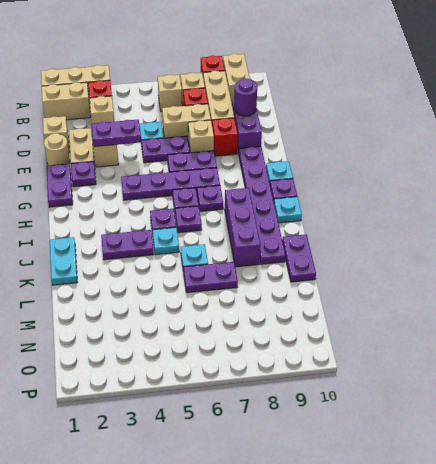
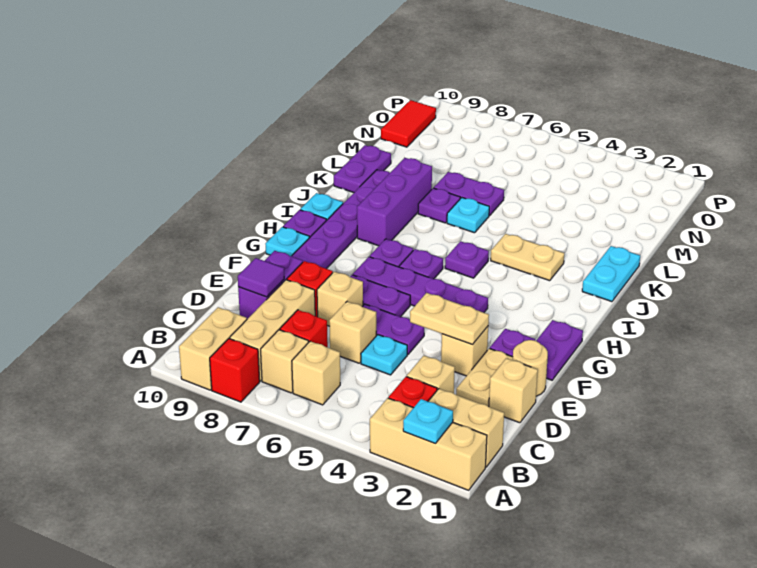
tan 1x2 brick [162,104,211,141] -> tan 1x1 brick [329,302,376,363]
purple 1x1 round brick [234,79,257,116] -> purple 1x1 tile [238,258,284,297]
purple 1x2 plate [91,120,141,147] -> tan 1x2 plate [410,293,489,345]
purple 1x1 plate [175,206,202,233] -> purple 1x1 plate moved to [418,188,460,223]
purple 1x2 plate [101,230,154,260] -> tan 1x2 plate [491,234,564,281]
cyan 1x1 plate [152,227,179,255] -> cyan 1x1 plate moved to [403,399,453,443]
none -> red 1x2 tile [381,100,436,147]

